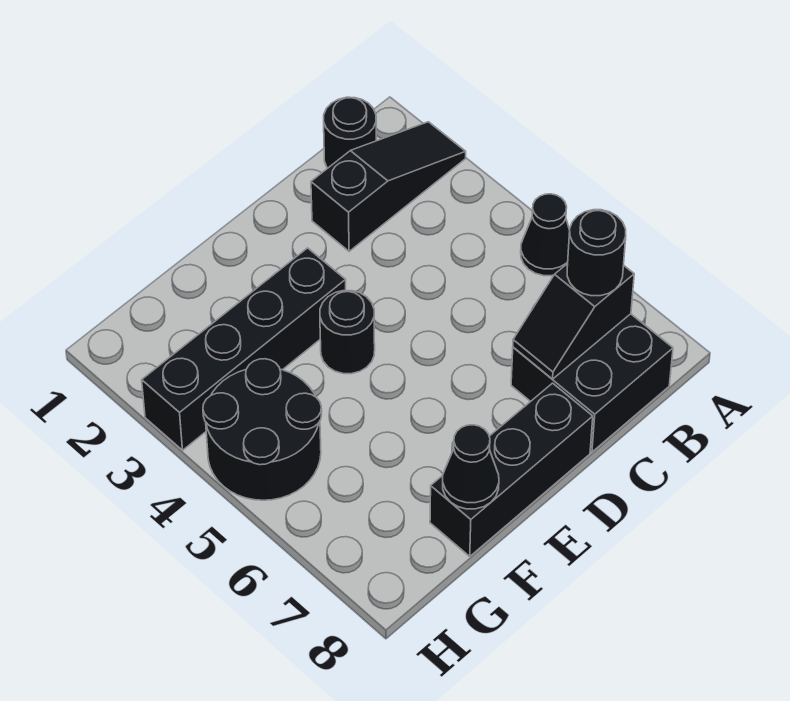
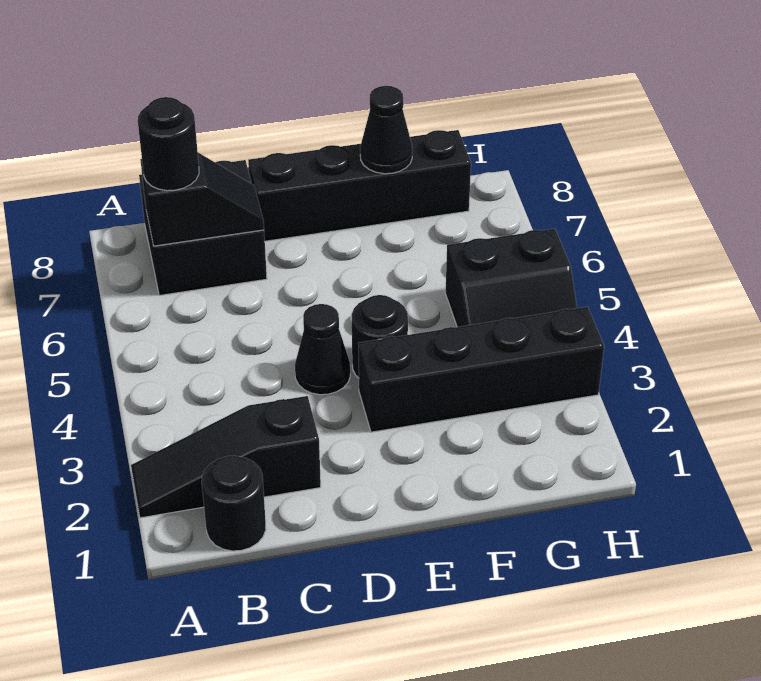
black 1x1 cone [521,194,570,276] -> black 1x1 cone moved to [295,304,350,395]
black 1x3 brick [430,383,593,556] -> black 1x4 brick [248,130,471,241]
black 2x2 round brick [203,359,322,500] -> black 2x2 slope [445,229,577,327]

